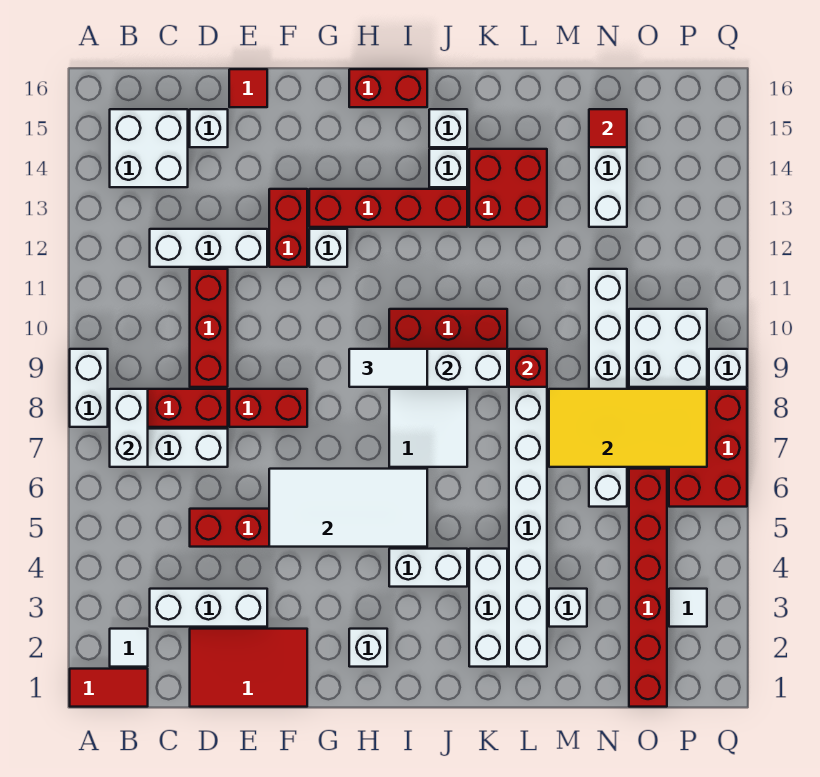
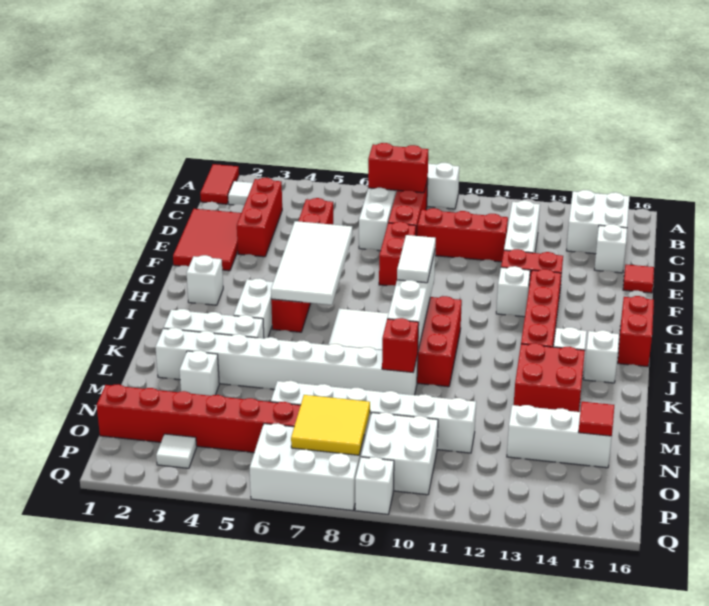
white 1x2 brick [110,389,148,467] -> red 1x2 brick [368,143,428,193]
white 1x3 brick [150,589,267,627] -> red 1x3 brick [237,178,282,257]
yellow 2x4 tile [549,389,707,467] -> yellow 2x2 tile [291,395,370,455]
red 2x3 brick [669,389,747,507] -> white 2x3 brick [250,423,365,511]

